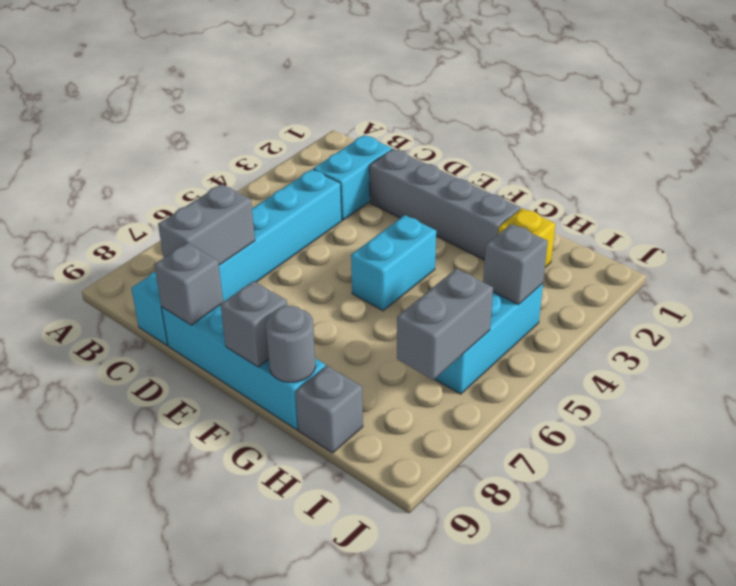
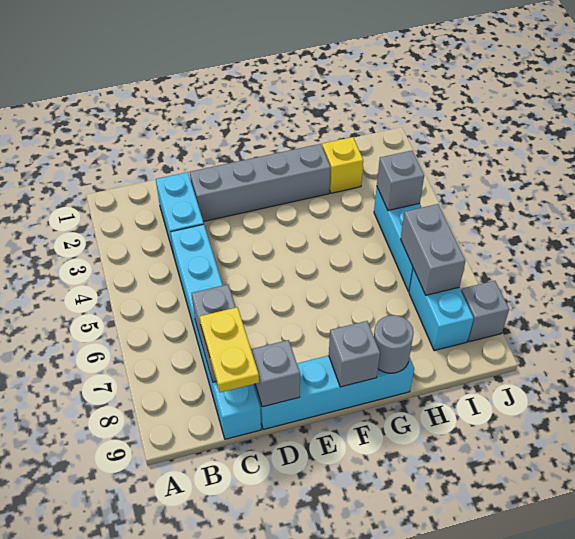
none -> yellow 1x2 plate [200,307,259,392]
cyan 1x2 brick [351,215,436,311] -> cyan 1x2 brick moved to [409,269,474,351]
grey 1x1 brick [296,366,363,453] -> grey 1x1 brick moved to [461,281,509,342]

